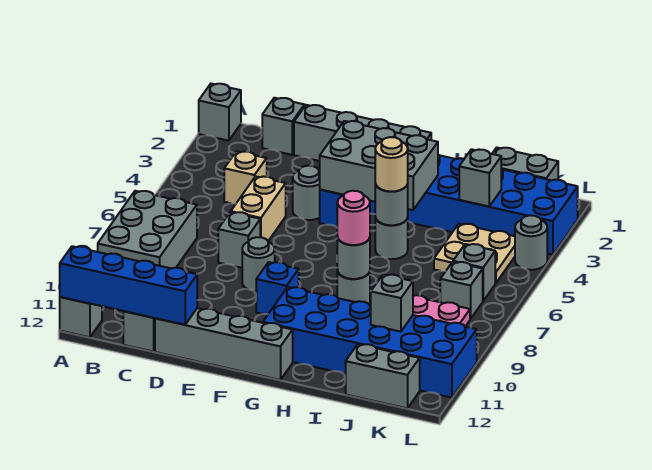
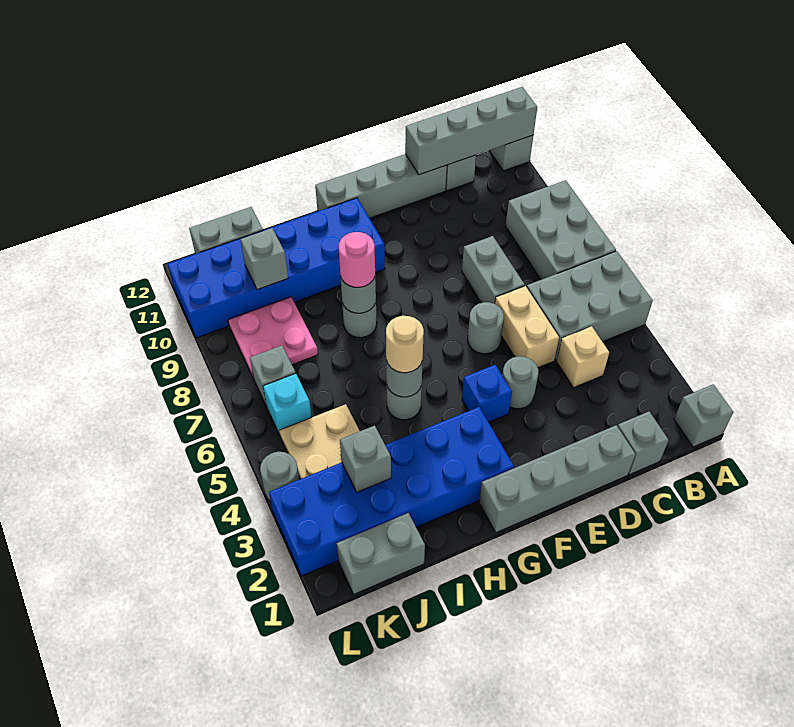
blue 1x4 brick [60,246,197,325] -> grey 1x4 brick [405,87,537,175]
grey 1x1 brick [218,212,260,268] -> grey 1x2 brick [462,236,525,304]
grey 1x1 round brick [242,237,275,291] -> grey 1x1 round brick moved to [468,302,504,354]
grey 2x3 brick [320,121,438,210] -> grey 2x3 brick moved to [527,251,653,360]
blue 1x1 brick [256,262,299,314] -> none
grey 1x1 brick [453,244,495,301] -> cyan 1x1 brick [263,373,312,435]

